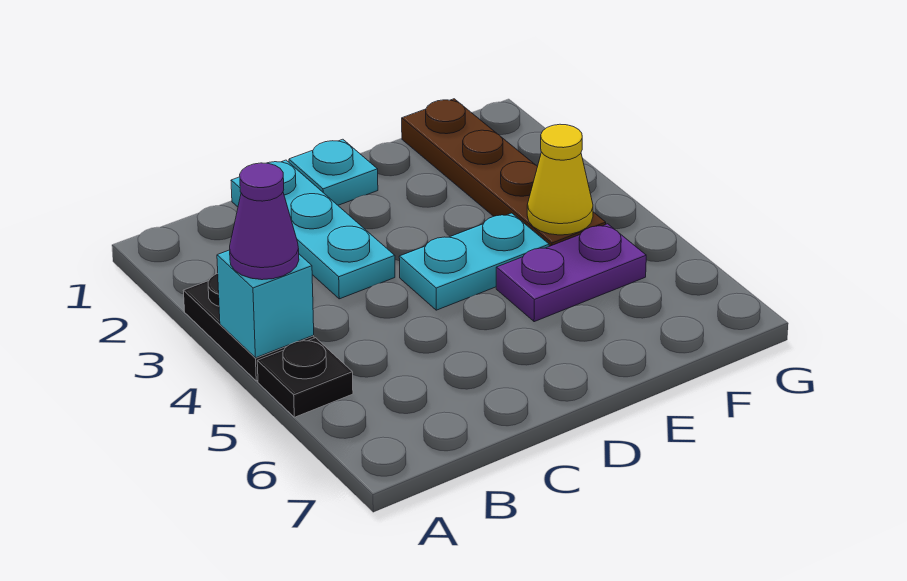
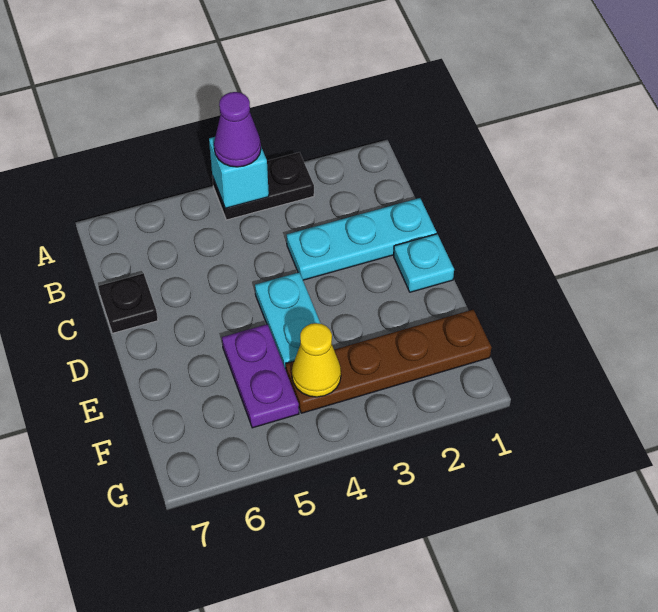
black 1x1 plate [257,338,353,417] -> black 1x1 plate moved to [98,273,158,333]

